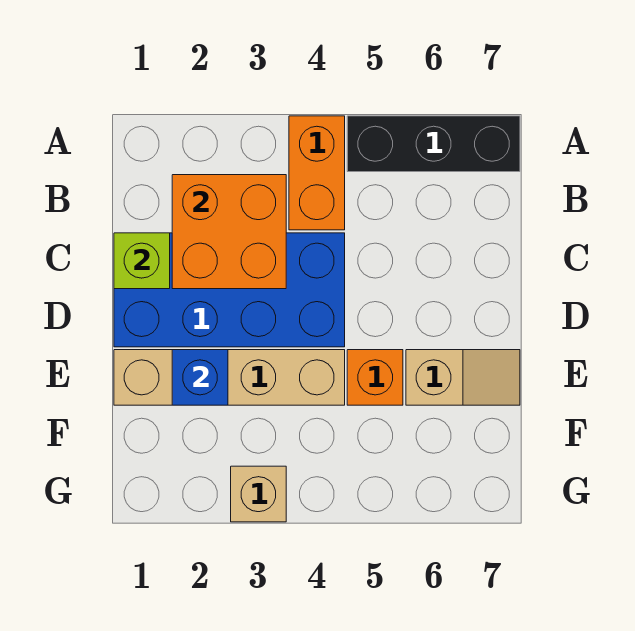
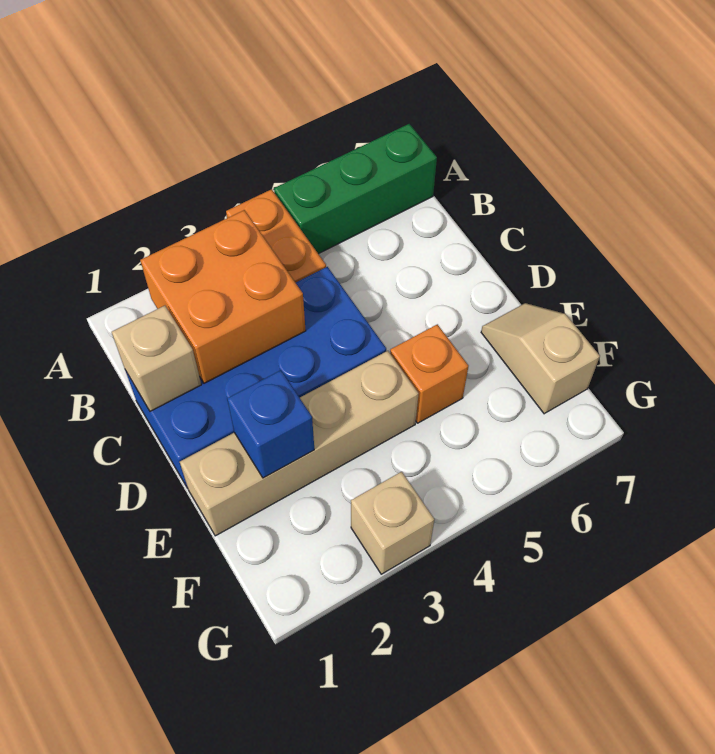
black 1x3 brick [347,116,520,172] -> green 1x3 brick [274,124,437,254]
lime 1x1 brick [114,233,170,289] -> tan 1x1 brick [112,306,201,411]
tan 1x2 slope [406,350,520,405] -> tan 1x2 slope turned to [481,303,600,414]

